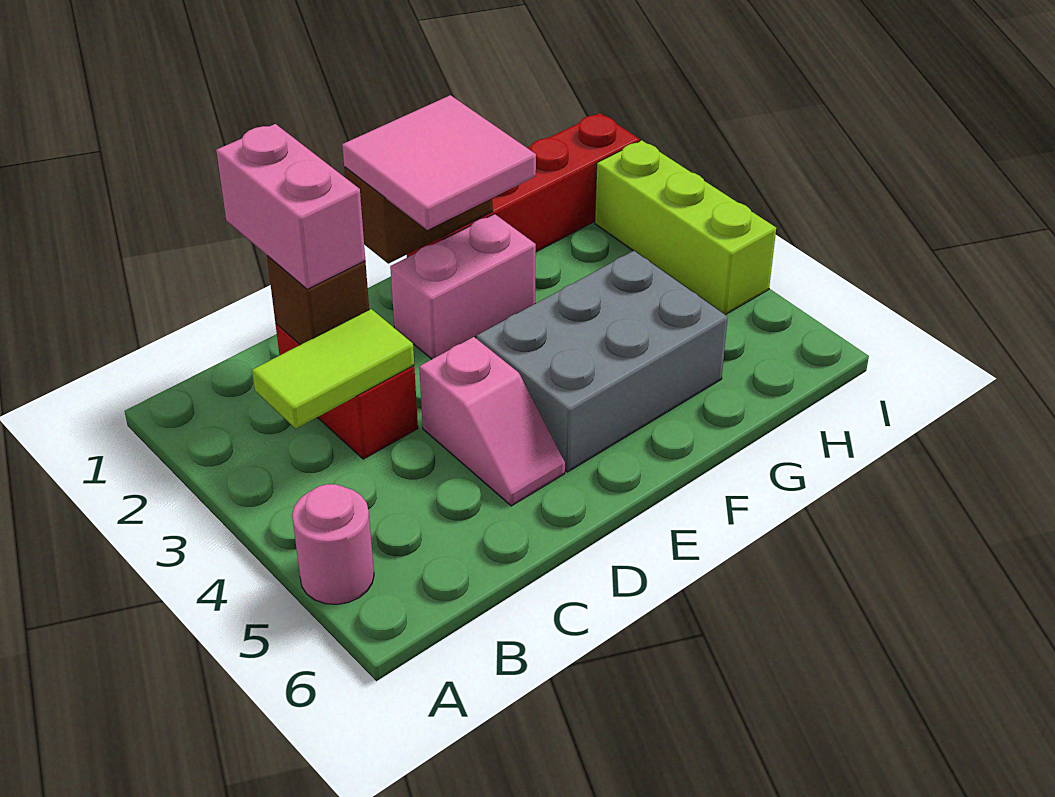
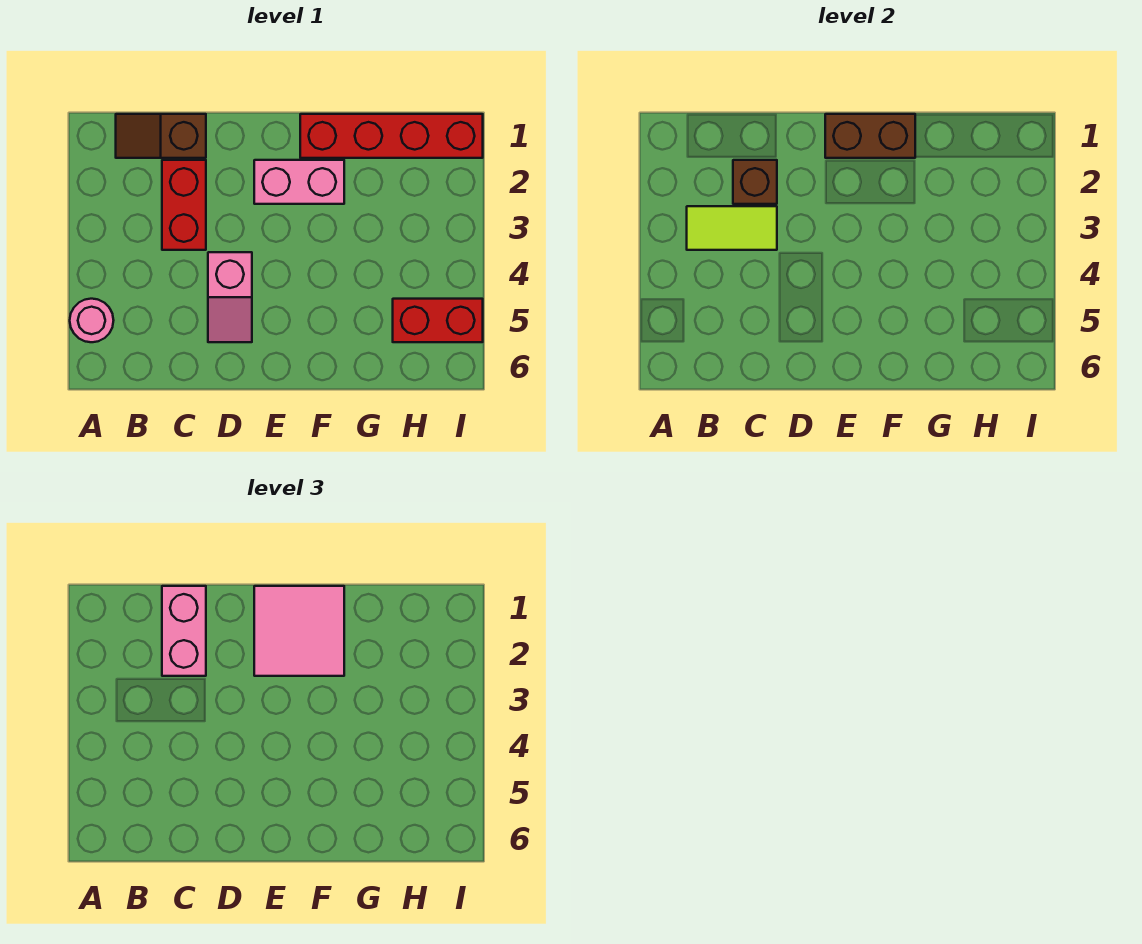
none -> brown 1x2 slope [116,114,206,158]
grey 2x3 brick [477,251,728,472] -> none
none -> red 1x2 brick [393,299,483,342]
lime 1x3 brick [595,140,776,315] -> none

